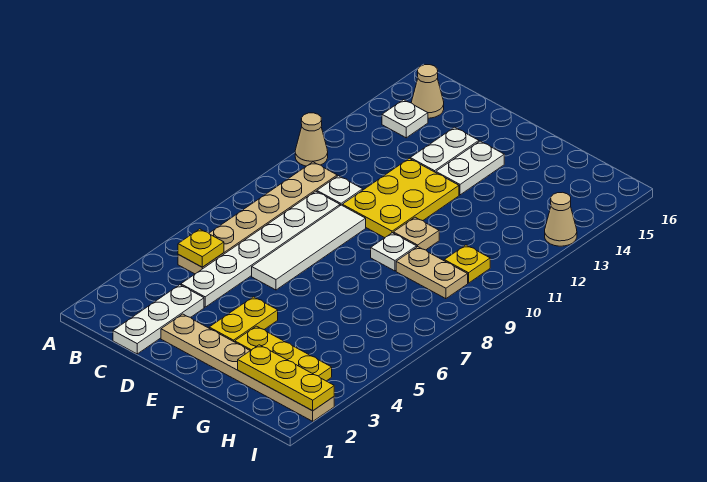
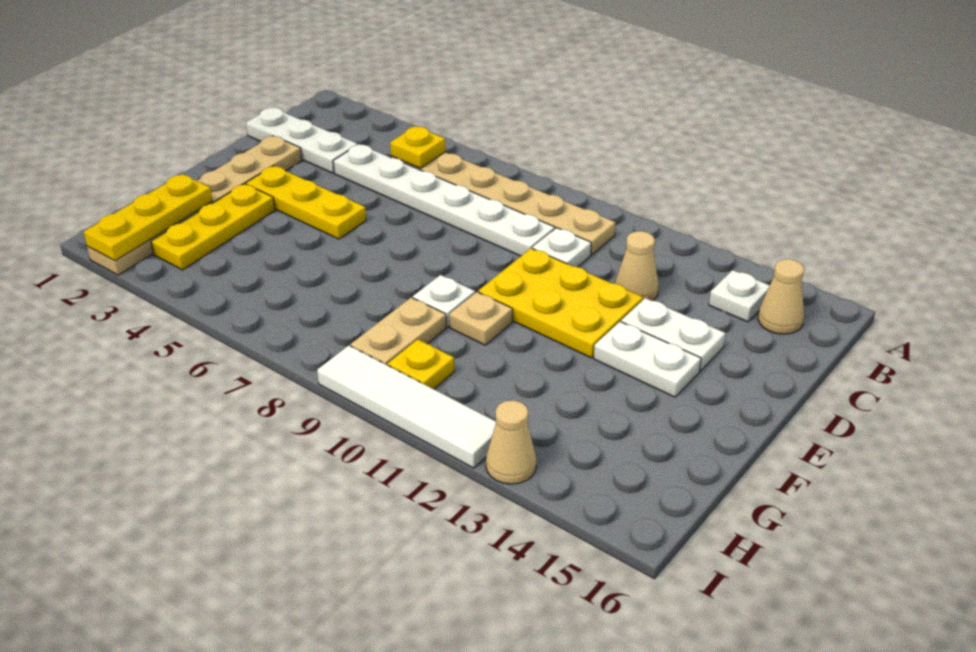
tan 1x1 cone [295,113,328,166] -> tan 1x1 cone moved to [615,231,659,301]
white 1x4 tile [252,205,366,290] -> white 1x4 tile moved to [317,346,496,468]
yellow 1x2 plate [209,297,278,342] -> yellow 1x3 plate [246,166,366,239]

